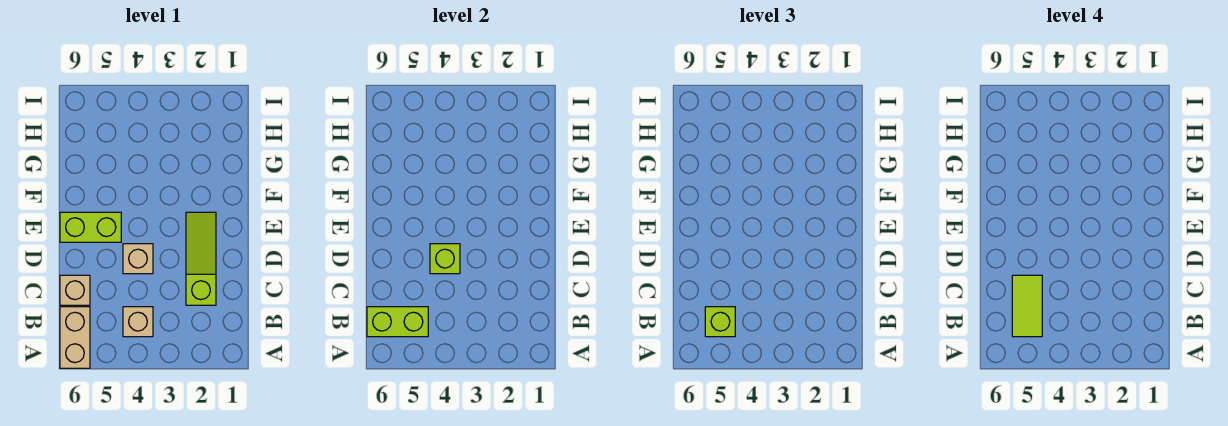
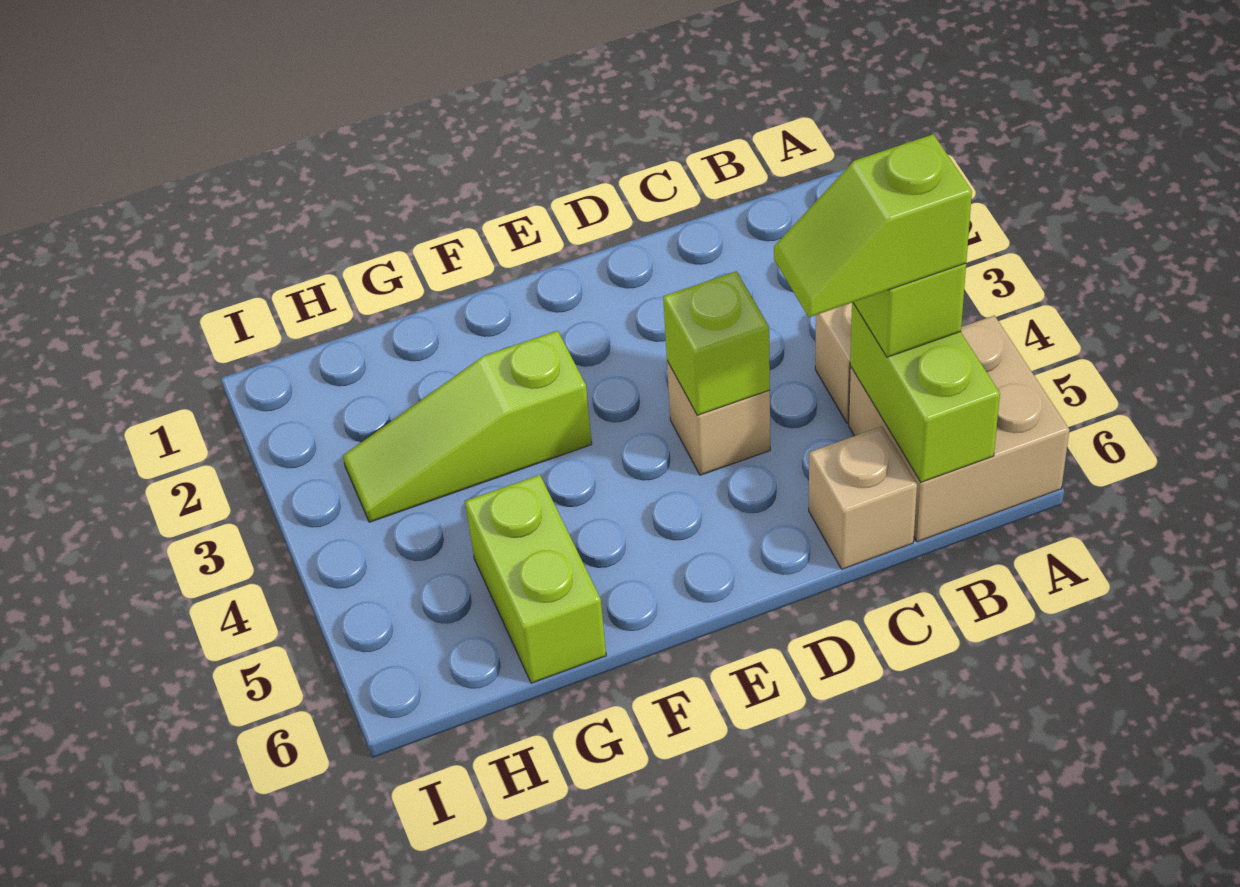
tan 1x2 brick [60,307,90,368] -> tan 2x2 brick [849,315,1069,542]
lime 1x2 tile [1012,275,1042,337] -> lime 1x2 slope [774,134,972,317]
lime 1x3 slope [186,212,216,305] -> lime 1x3 slope moved to [343,331,592,522]
lime 1x2 brick [60,212,121,242] -> lime 1x2 brick moved to [465,475,606,683]

